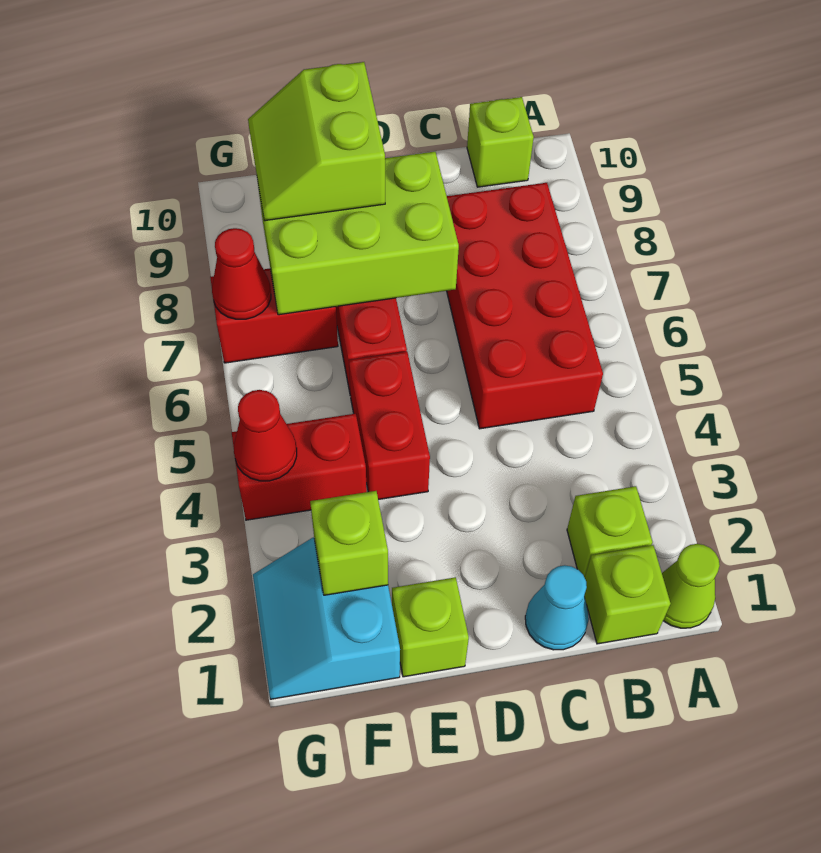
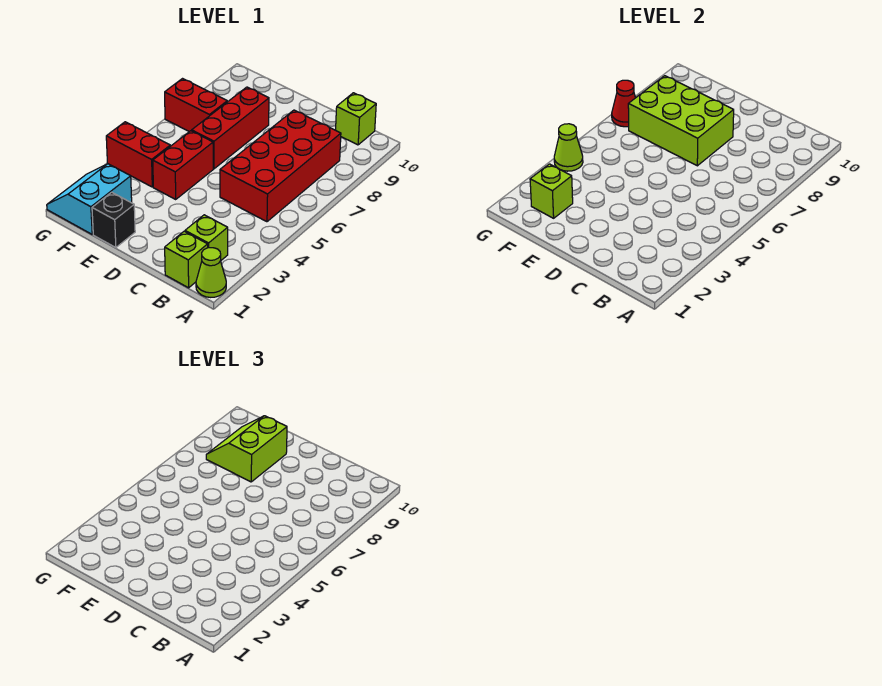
cyan 1x1 cone [525,565,589,650] -> none
lime 1x1 brick [392,577,469,677] -> black 1x1 brick [92,192,135,248]
red 1x1 cone [234,390,297,481] -> lime 1x1 cone [554,124,583,171]

